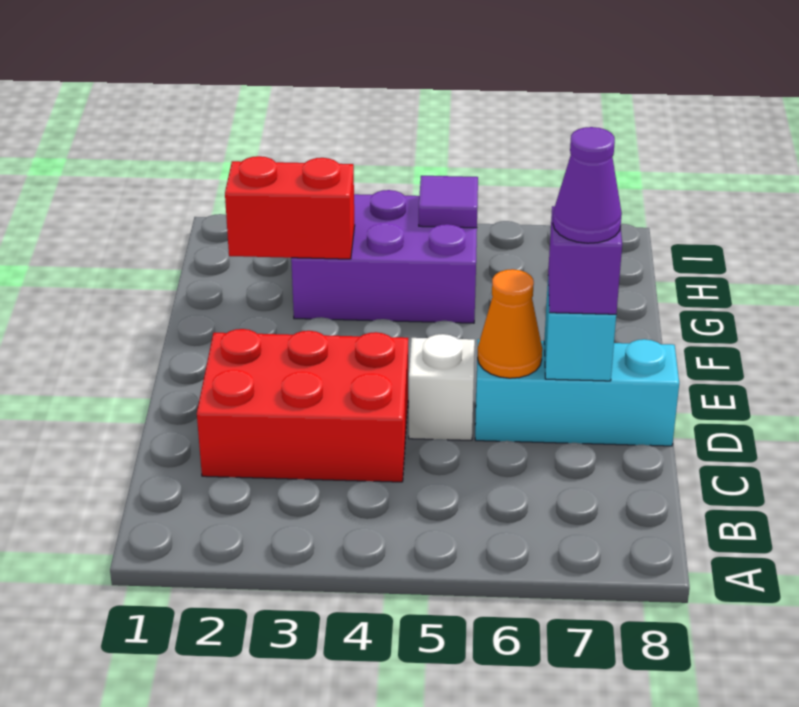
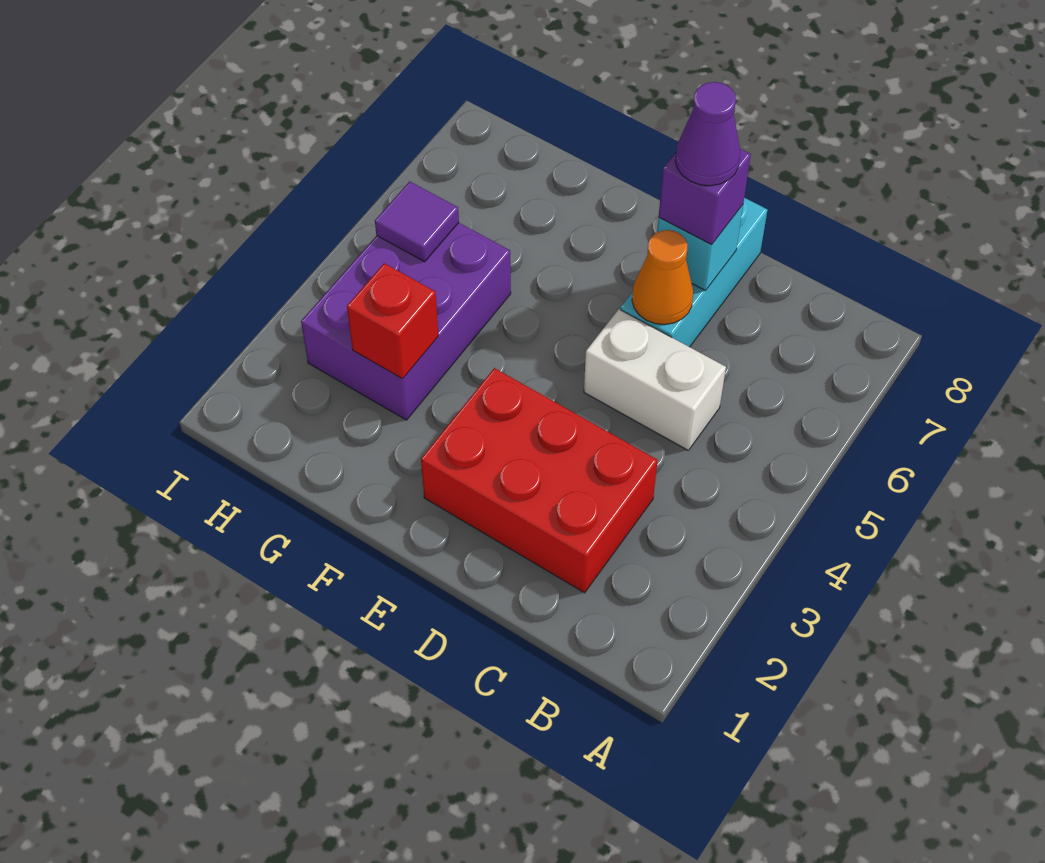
red 2x3 brick [197,329,408,482] -> red 2x3 brick turned to [421,368,658,593]
white 1x1 brick [409,334,475,440] -> white 1x2 brick [584,309,726,450]
red 1x2 brick [225,156,355,259] -> red 1x1 brick [347,263,438,379]

